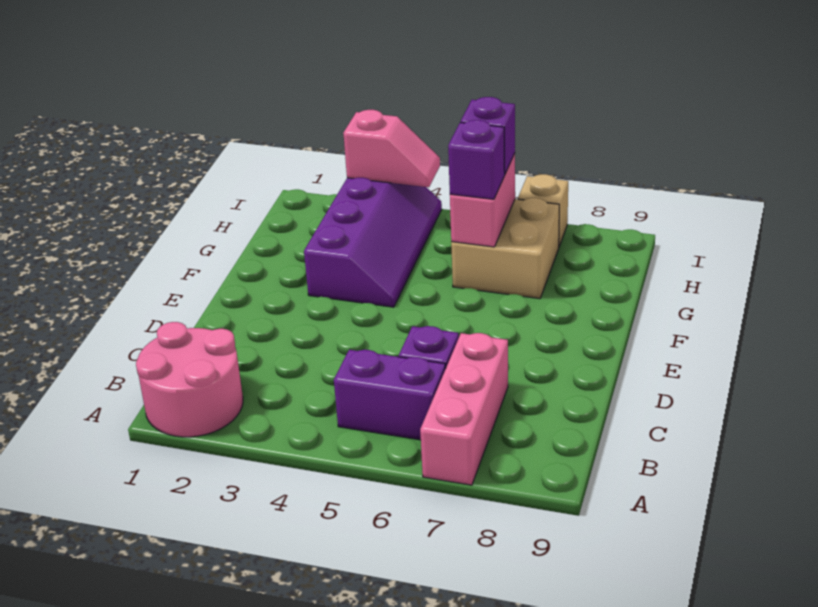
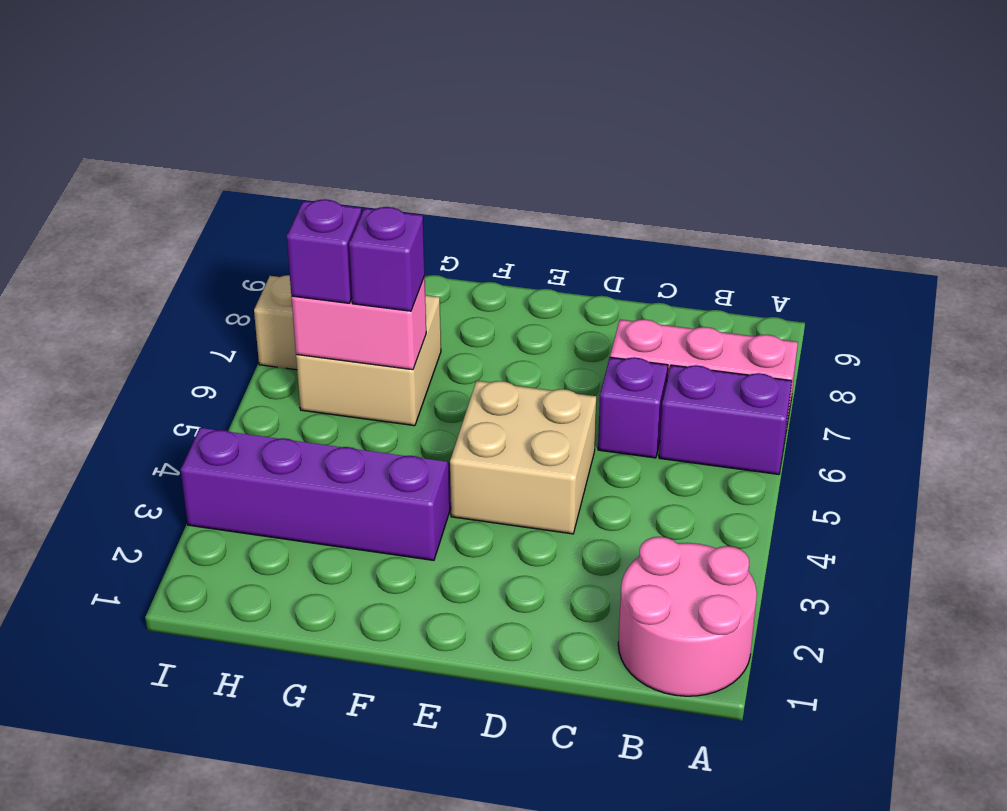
purple 1x2 brick [334,350,446,440] -> purple 1x2 brick turned to [659,365,792,474]
none -> tan 2x2 brick [450,381,596,534]
pink 1x2 slope [343,110,440,187] -> none

